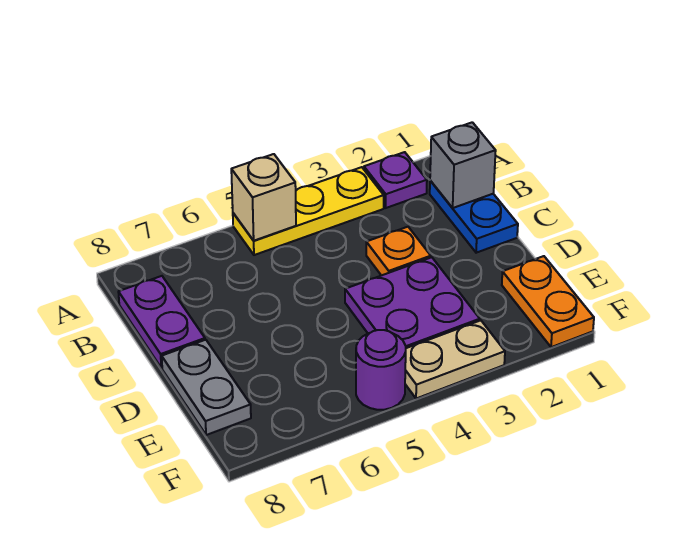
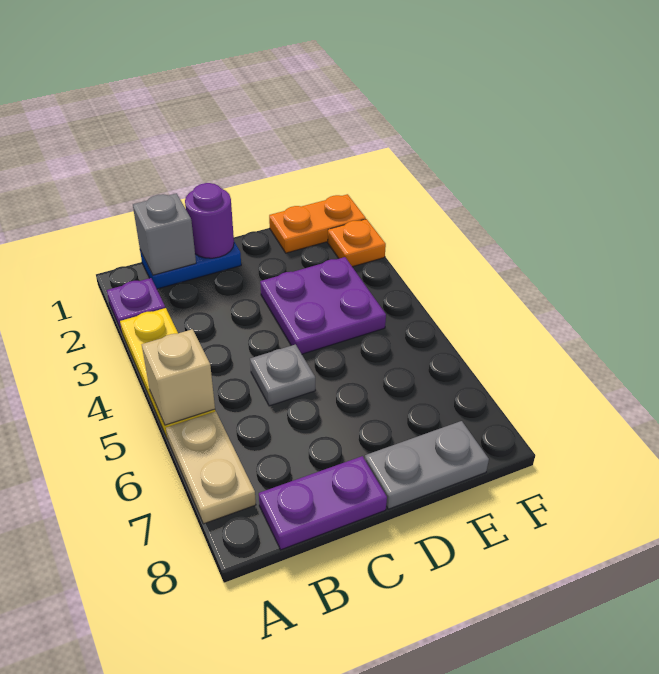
orange 1x1 plate [366,227,431,276] -> orange 1x1 plate moved to [328,219,386,267]
none -> grey 1x1 plate [250,344,315,406]
tan 1x2 plate [405,320,505,399] -> tan 1x2 plate moved to [166,411,256,524]
purple 1x1 round brick [356,330,406,410] -> purple 1x1 round brick moved to [185,183,234,258]

